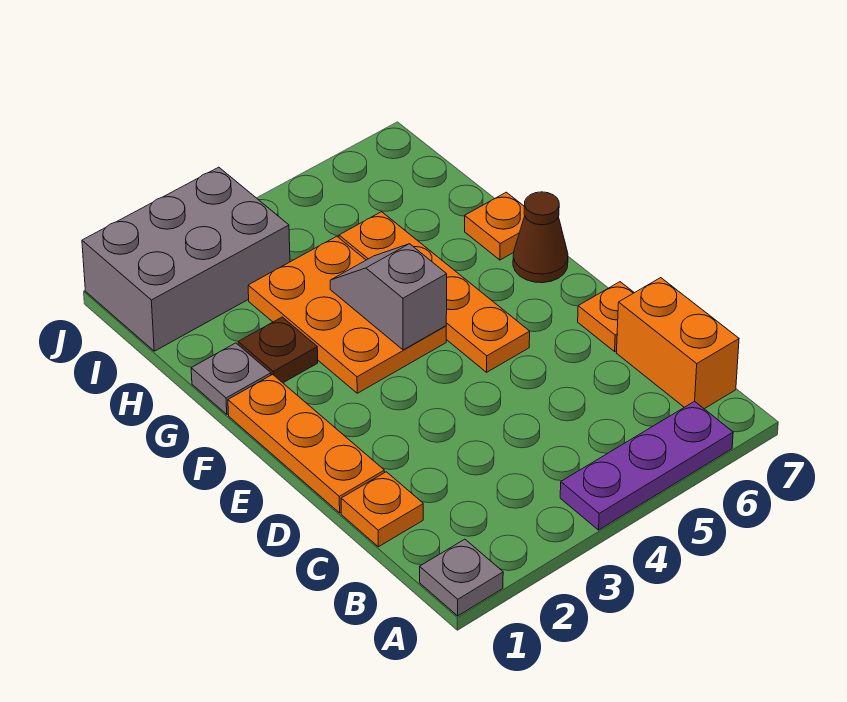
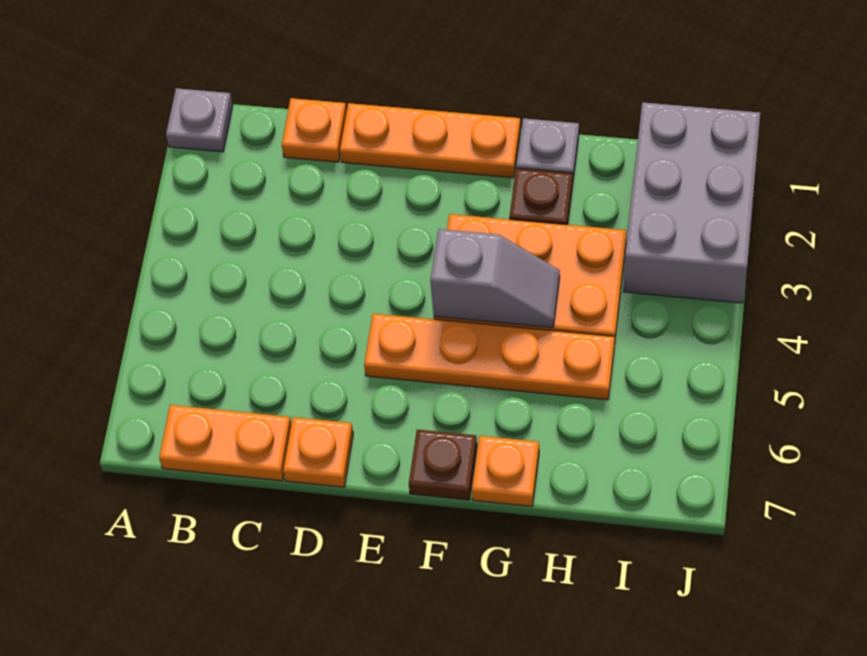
purple 1x3 plate [560,401,733,530] -> none
orange 1x2 brick [617,278,739,409] -> orange 1x2 plate [159,405,291,481]
brown 1x1 cone [513,192,568,283] -> brown 1x1 plate [409,430,477,500]

